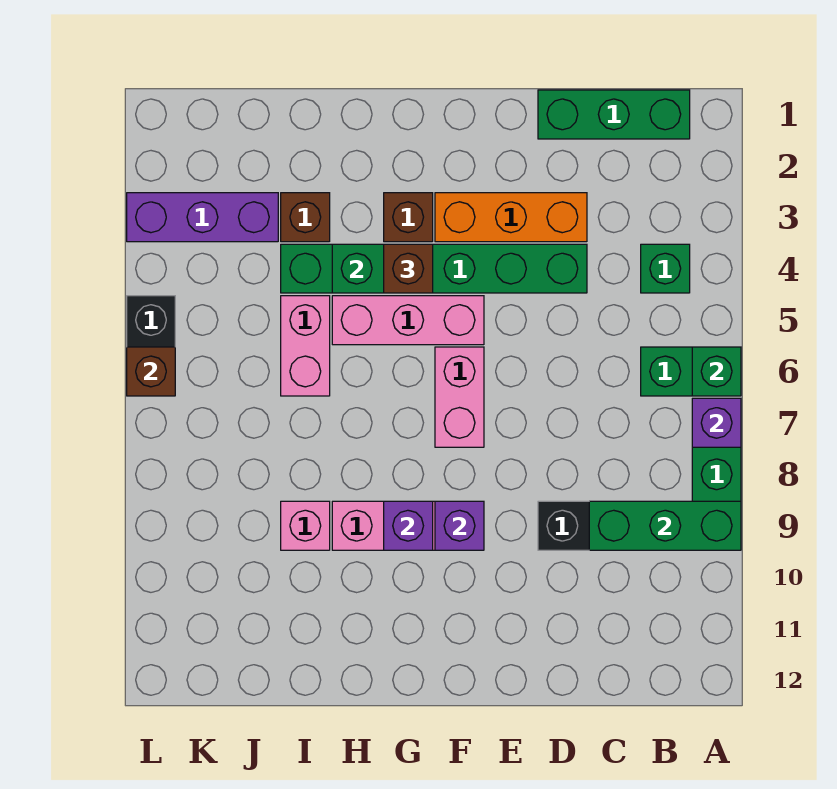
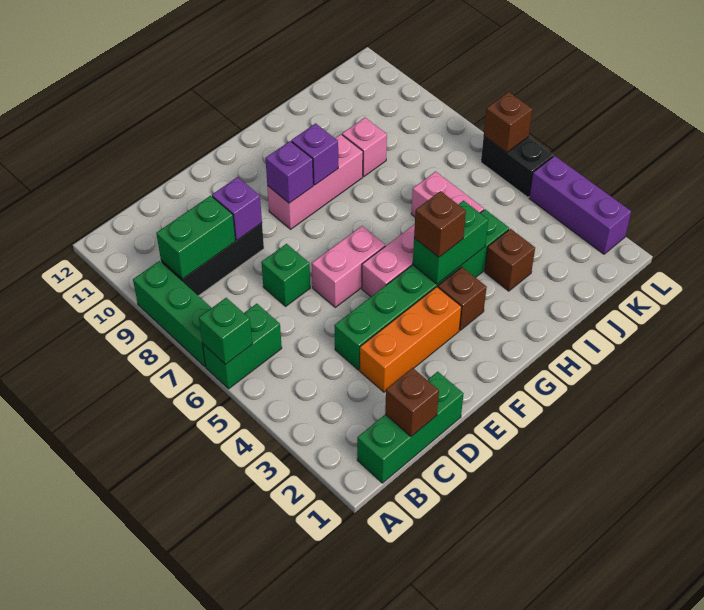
purple 1x1 brick [692,398,741,447] -> purple 1x1 brick moved to [212,177,262,240]
green 1x3 brick [589,501,741,550] -> green 1x2 brick [156,196,235,279]
green 1x1 brick [641,244,690,293] -> green 1x1 brick moved to [261,244,310,306]
none -> brown 1x1 brick [385,368,439,437]
pink 1x2 brick [435,347,484,447] -> pink 1x2 brick turned to [312,226,385,307]
purple 1x3 brick [127,193,278,242] -> purple 1x3 brick turned to [529,156,631,254]

